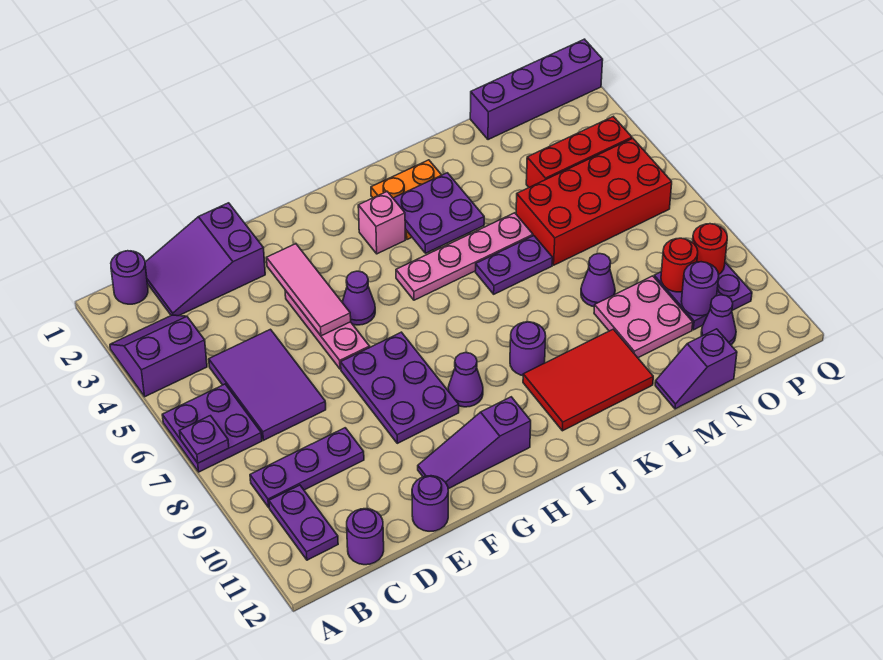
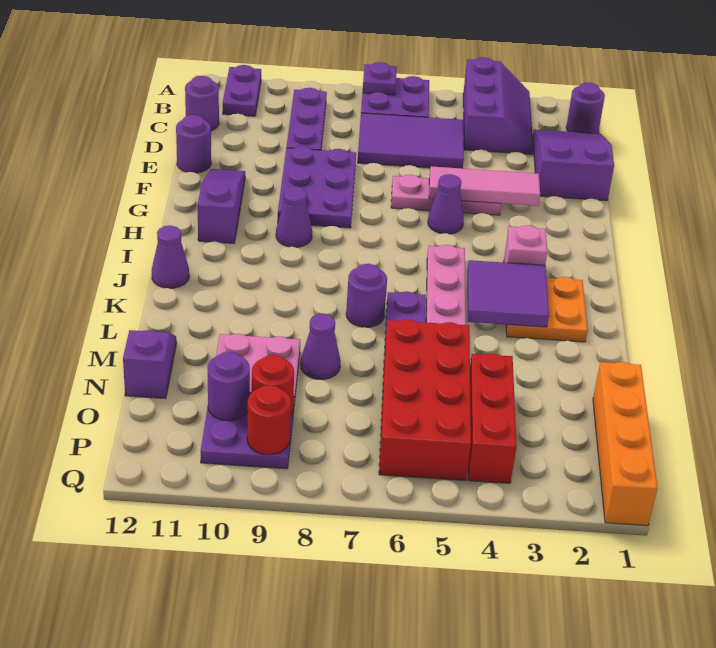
purple 2x2 slope [110,315,207,397] -> purple 2x3 slope [463,57,533,154]
purple 1x2 plate [269,485,338,560] -> purple 1x2 plate turned to [223,65,261,116]
purple 2x3 plate [341,332,459,443] -> purple 2x3 plate turned to [278,146,356,228]
purple 2x2 plate [393,173,484,253] -> purple 2x2 tile [467,260,549,327]
purple 1x1 round brick [510,322,546,376] -> purple 1x1 round brick moved to [346,264,387,327]
red 2x3 tile [523,329,653,431] -> none
purple 1x4 brick [470,39,603,140] -> orange 1x4 brick [593,362,658,526]
purple 1x1 cone [701,295,736,345] -> purple 1x1 cone moved to [152,226,189,288]

